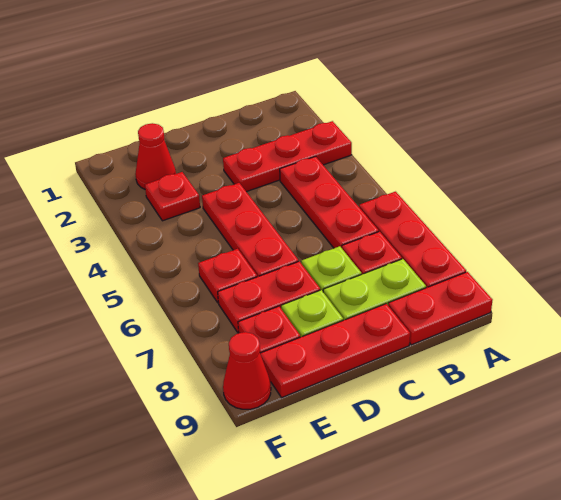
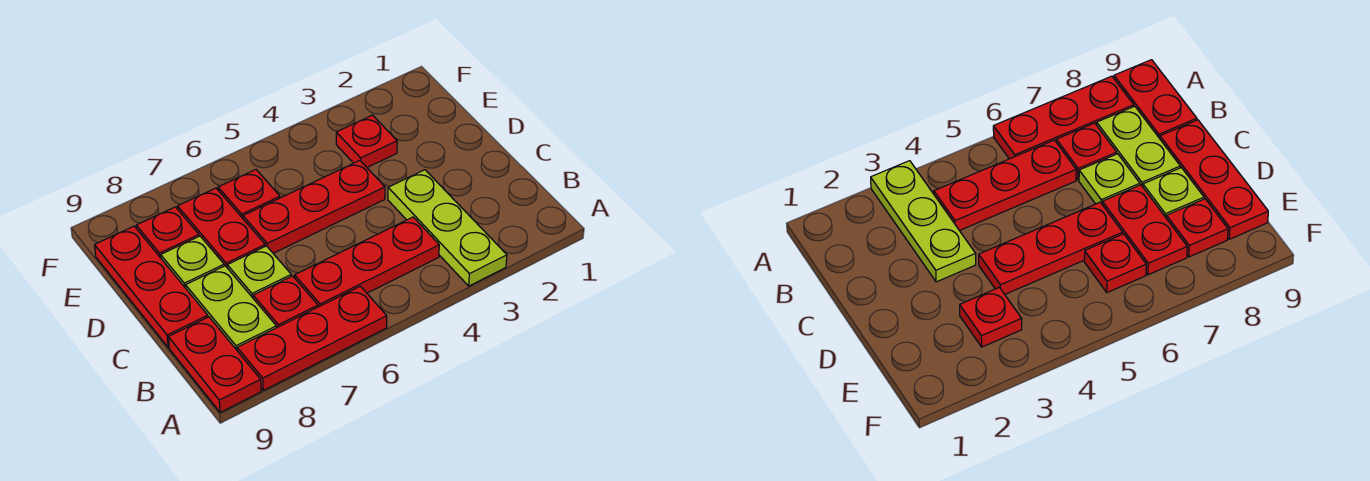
red 1x3 plate [223,121,352,192] -> lime 1x3 plate [388,170,507,286]
red 1x1 cone [135,123,176,189] -> none
red 1x1 cone [223,332,271,409] -> none

